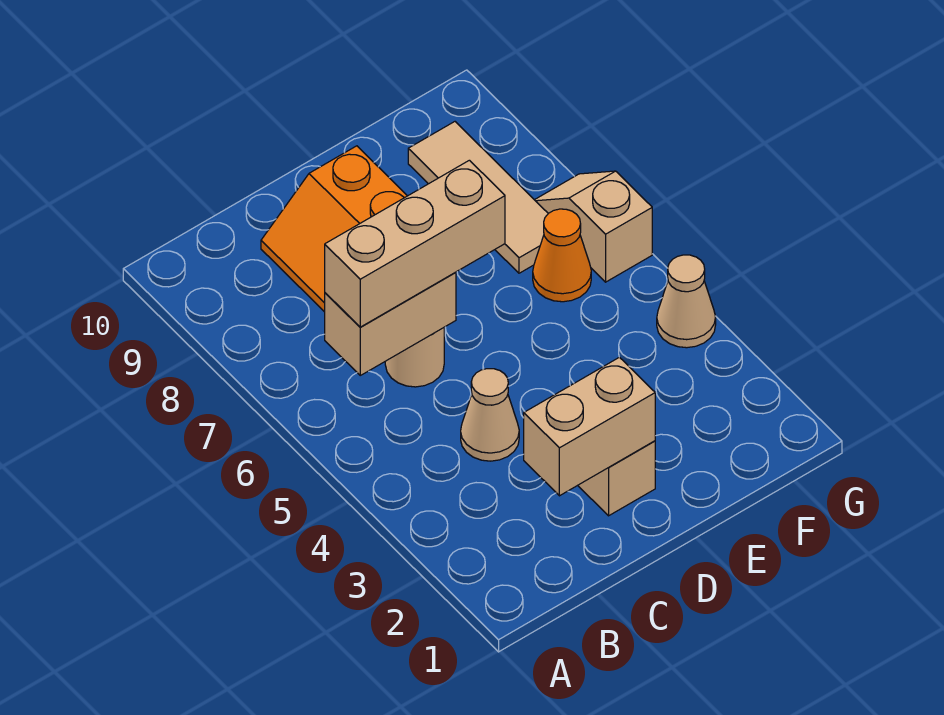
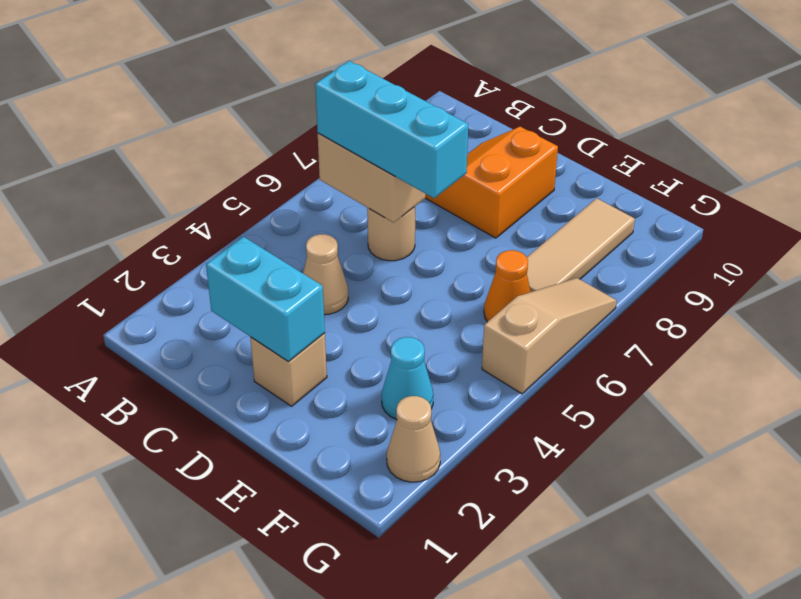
tan 1x3 brick [325,160,505,327] -> cyan 1x3 brick [315,61,468,198]
tan 1x2 brick [524,357,655,496] -> cyan 1x2 brick [206,237,325,362]
none -> cyan 1x1 cone [382,337,433,419]
tan 1x1 cone [657,255,716,348] -> tan 1x1 cone moved to [387,396,440,482]
tan 1x2 slope [535,171,652,282] -> tan 1x3 slope [482,278,617,394]

